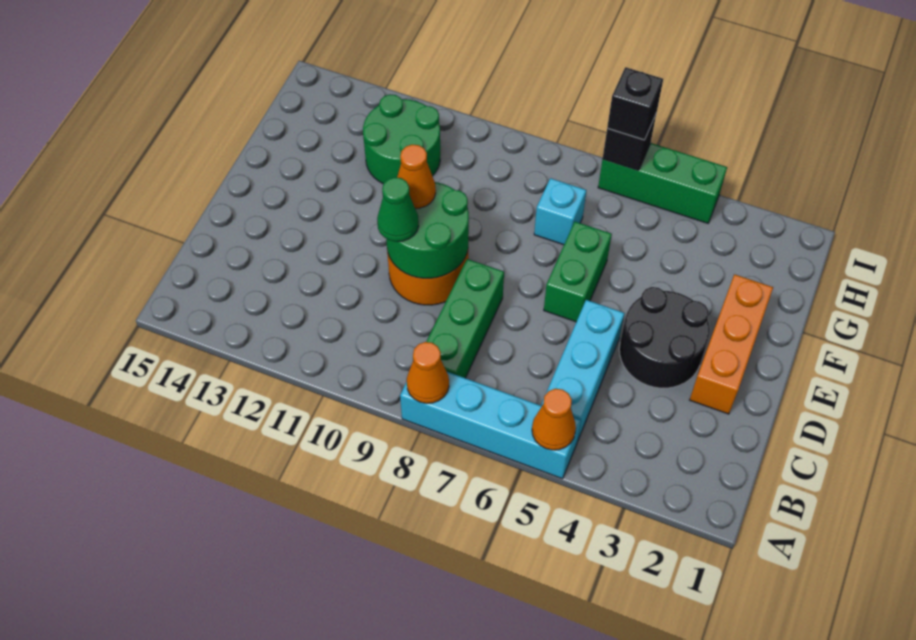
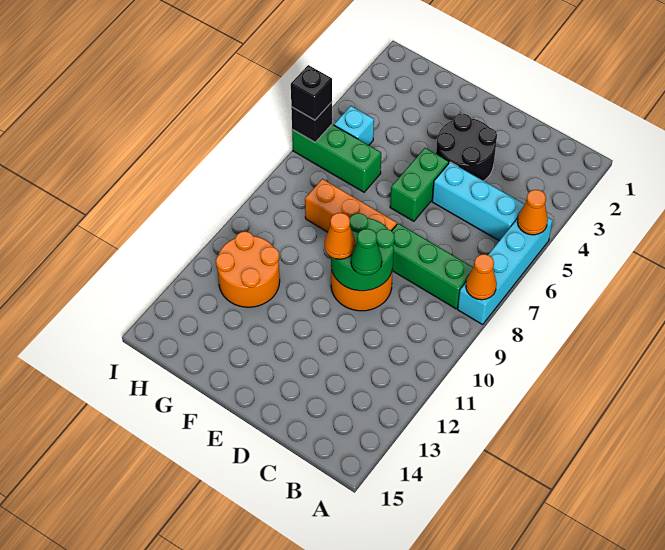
orange 1x3 brick [690,274,773,414] -> orange 1x3 brick moved to [305,179,397,232]
green 1x2 brick [544,222,612,322] -> green 1x2 brick turned to [390,148,449,221]
cyan 1x1 brick [534,178,586,245] -> cyan 1x1 brick moved to [334,106,374,145]
green 2x2 round brick [363,95,440,184] -> orange 2x2 round brick [216,231,280,307]
green 1x3 brick [598,143,727,223] -> green 1x3 brick turned to [292,124,381,192]

